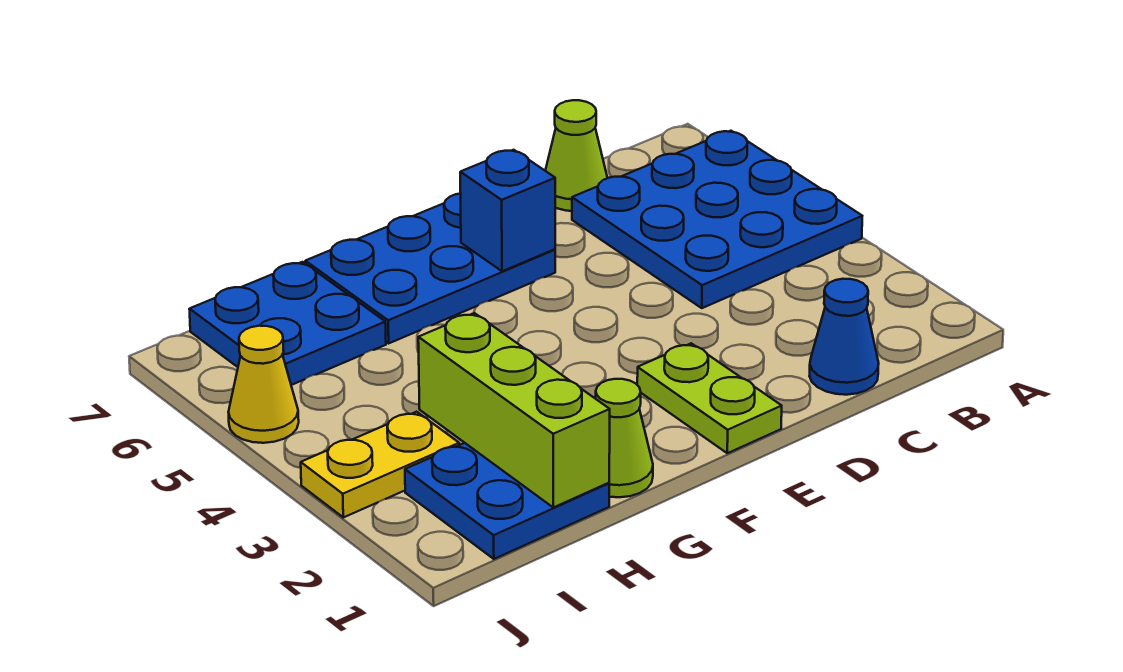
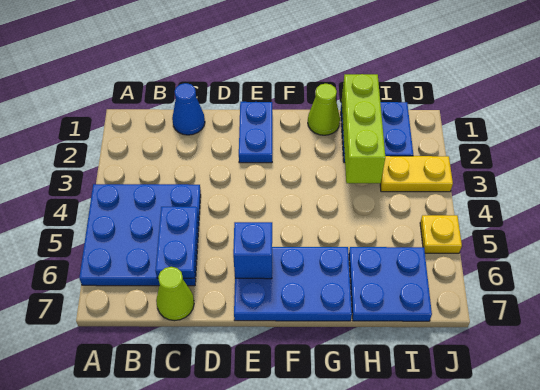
none -> blue 1x2 plate [155,207,198,278]
lime 1x2 plate [637,343,782,453] -> blue 1x2 plate [239,102,272,163]
yellow 1x1 cone [229,326,299,443] -> yellow 1x1 plate [420,215,462,253]

